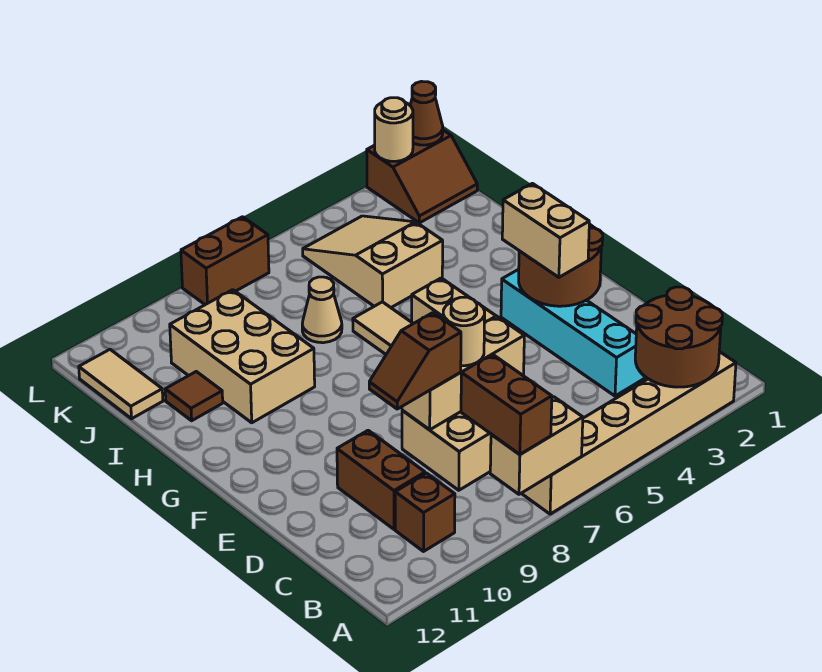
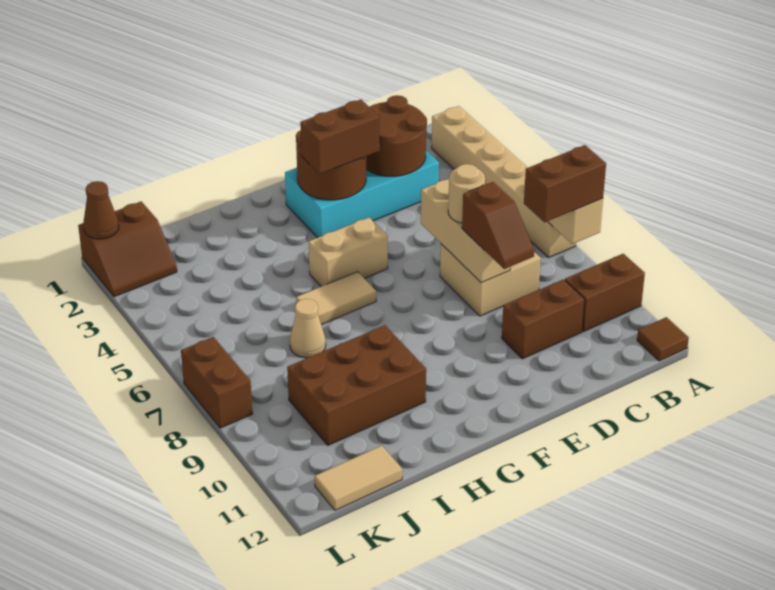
brown 2x2 round brick [635,287,722,387] -> brown 2x2 round brick moved to [366,95,427,176]
brown 1x1 brick [395,473,455,551] -> brown 1x2 brick [565,254,645,332]
cyan 1x4 brick [501,269,644,396] -> cyan 2x4 brick [285,151,439,238]
tan 1x2 brick [502,183,589,277] -> brown 1x2 brick [300,100,380,174]
tan 2x3 brick [170,290,315,423] -> brown 2x3 brick [287,325,426,445]
tan 2x3 slope [303,216,443,307] -> none
brown 1x1 tile [165,372,223,421] -> brown 1x1 tile moved to [637,317,689,361]
brown 2x2 slope [367,130,477,223] -> brown 2x2 slope turned to [78,201,177,297]
tan 1x1 round brick [375,98,413,161] -> none

